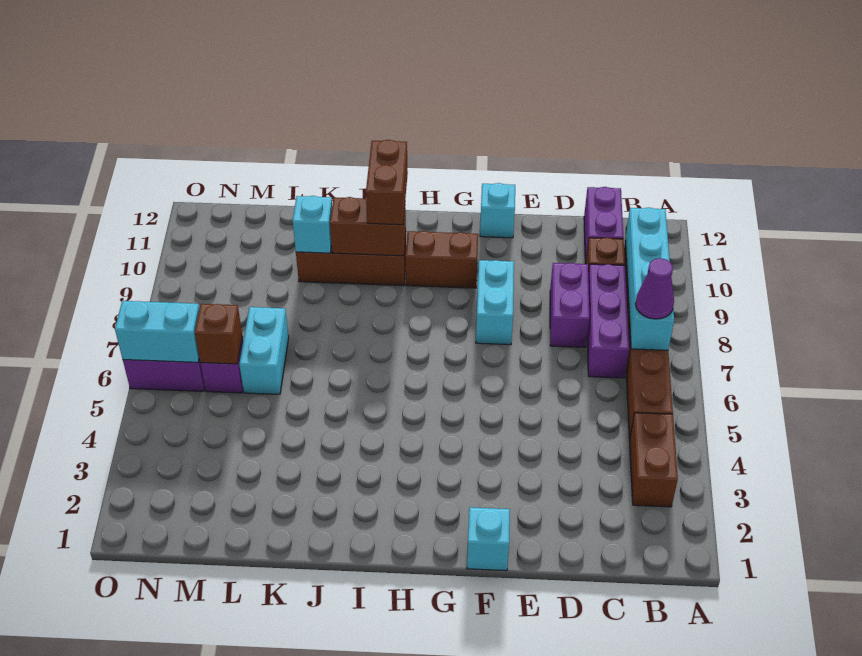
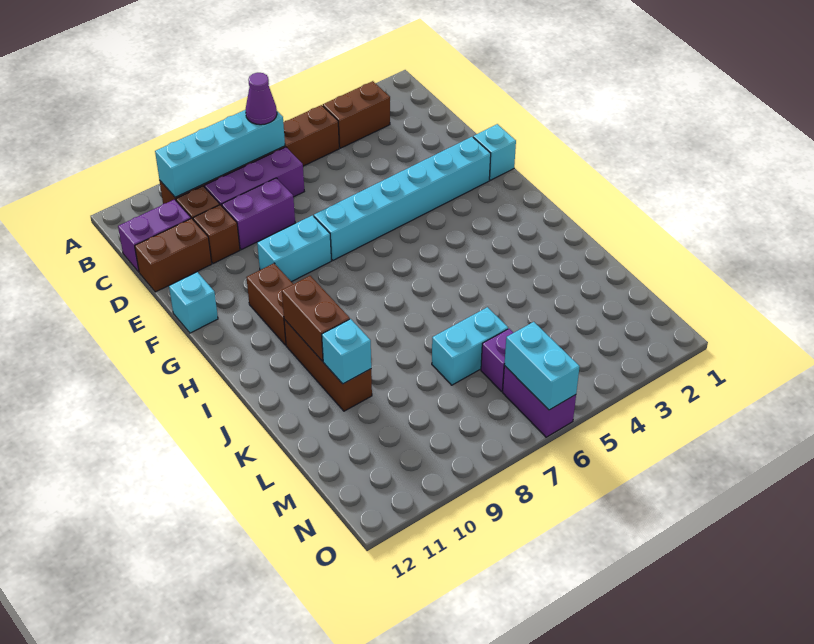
none -> cyan 1x6 brick [314,137,491,260]
brown 1x2 brick [366,140,408,225] -> brown 1x2 brick moved to [135,218,212,292]
brown 1x1 brick [195,304,242,364] -> brown 1x1 brick moved to [193,205,240,264]

